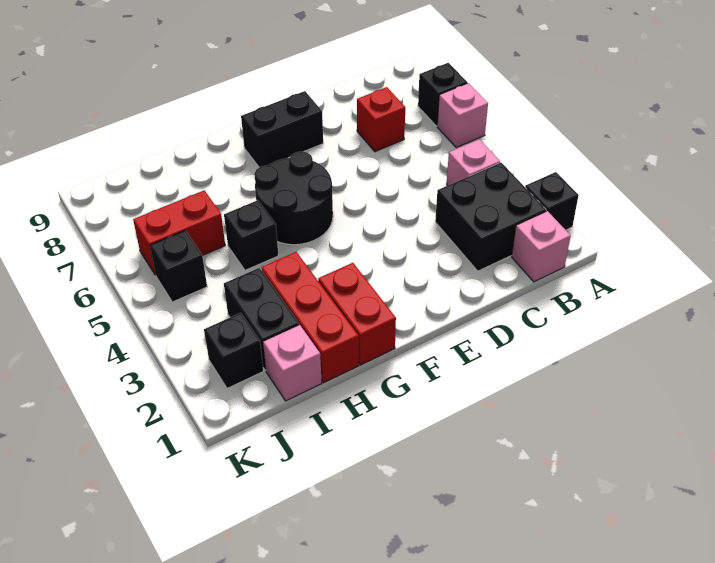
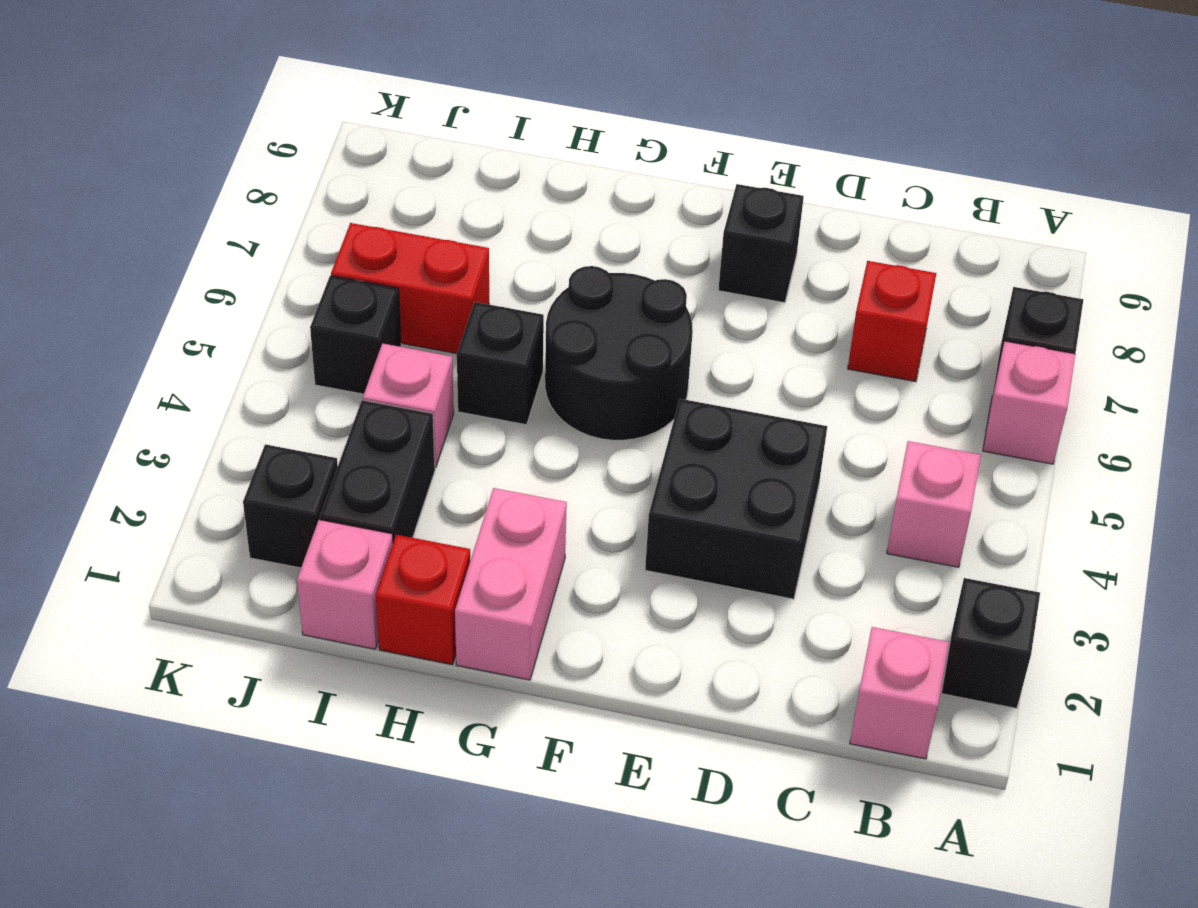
black 2x2 brick [435,162,546,271] -> black 2x2 brick moved to [645,399,827,599]
black 1x2 brick [241,91,323,167] -> black 1x1 brick [718,184,804,303]
red 1x2 brick [318,263,396,365] -> pink 1x2 brick [455,488,567,680]
red 1x3 brick [261,252,359,383] -> red 1x1 brick [376,535,470,665]
none -> pink 1x1 brick [363,344,454,468]

